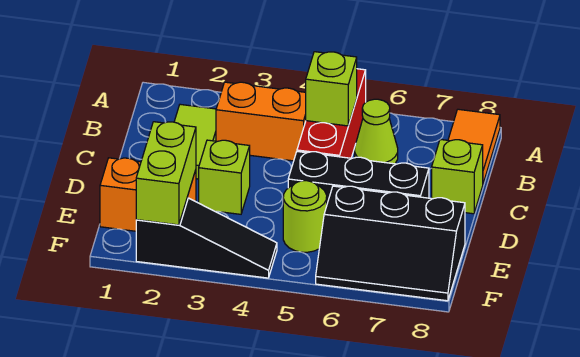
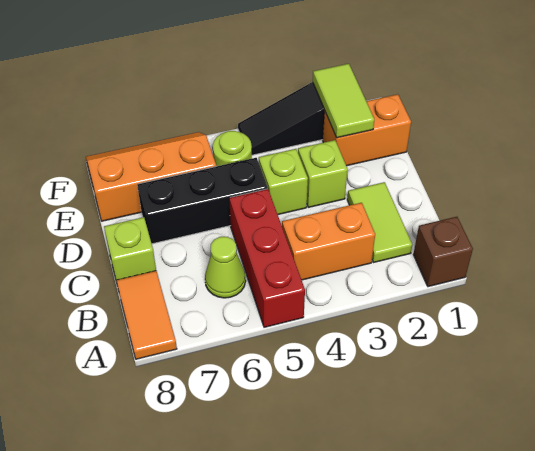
none -> brown 1x1 brick [413,217,473,287]
lime 1x1 brick [306,52,357,126] -> lime 1x1 brick moved to [259,149,308,214]
lime 1x2 brick [136,122,196,225] -> lime 1x2 tile [313,64,374,138]
black 2x3 slope [316,186,465,301] -> orange 2x3 slope [86,132,216,221]

